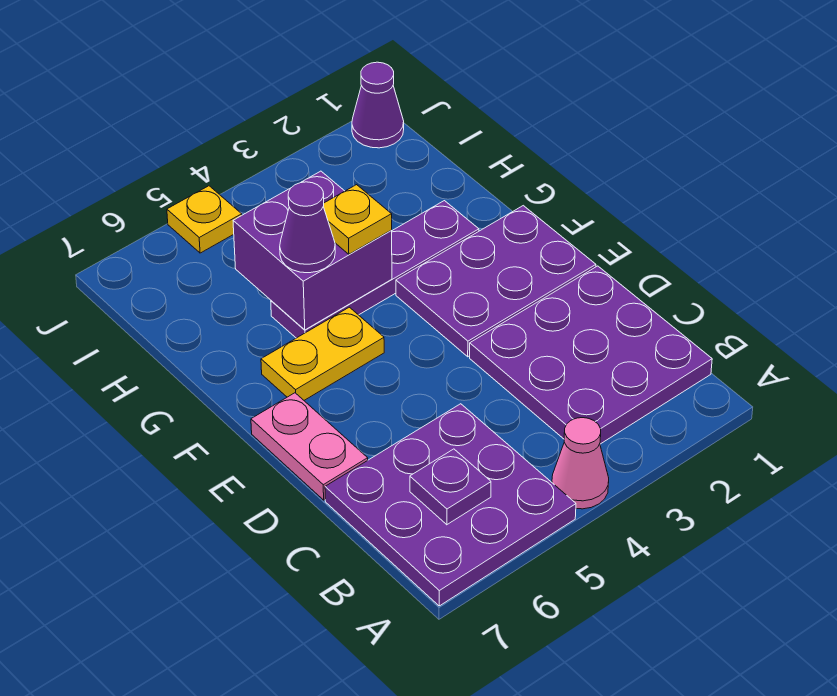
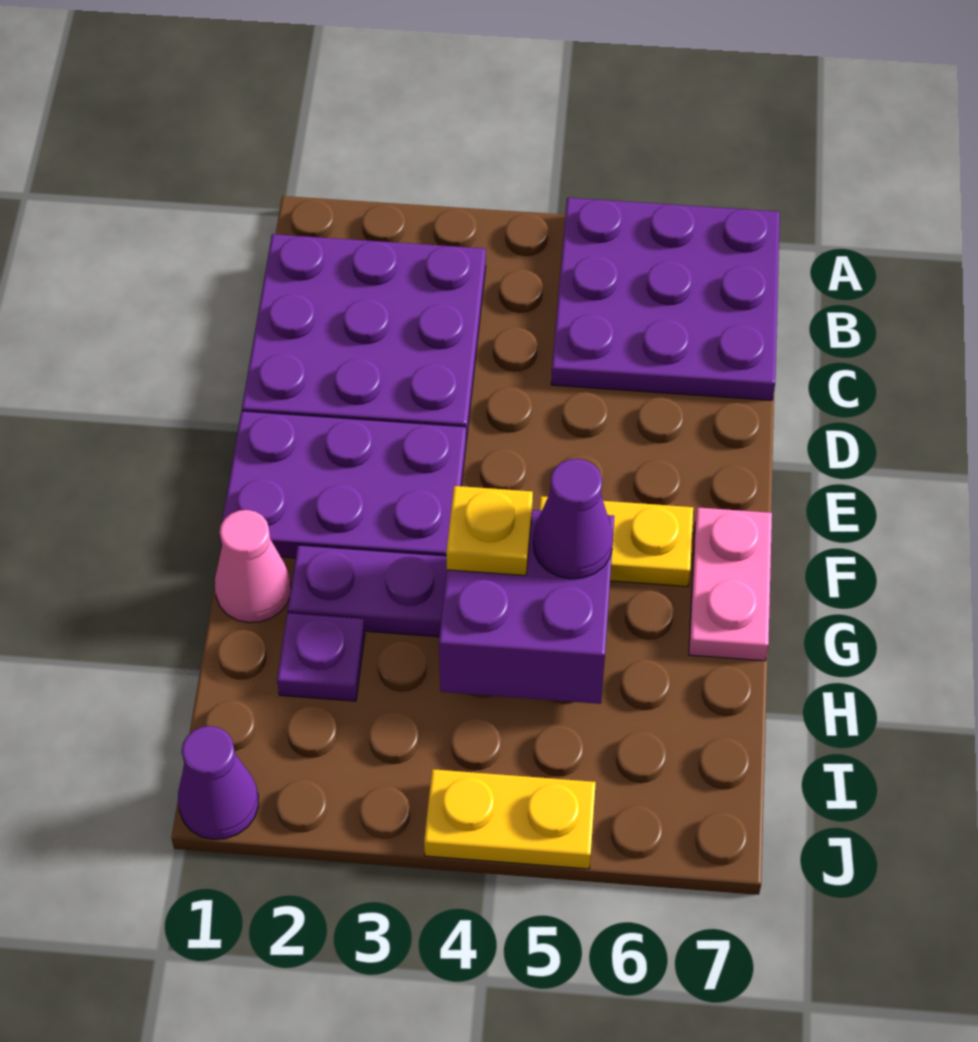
pink 1x1 cone [552,418,609,509] -> pink 1x1 cone moved to [215,510,291,623]
purple 1x1 plate [410,449,491,525] -> purple 1x1 plate moved to [277,613,365,701]
pink 1x2 plate [251,393,368,500] -> pink 1x2 plate moved to [689,507,772,661]
yellow 1x1 plate [167,186,242,253] -> yellow 1x2 plate [424,769,596,869]

